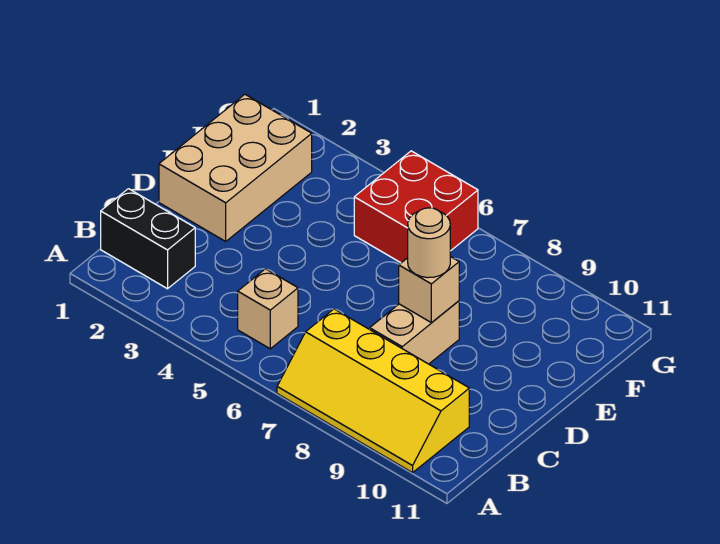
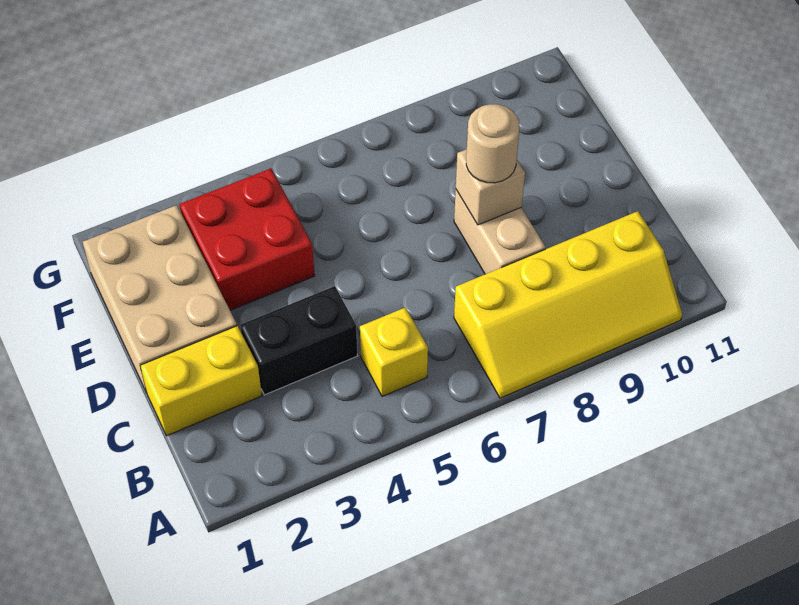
black 1x2 brick [101,189,195,289] -> black 1x2 brick moved to [240,286,357,395]
tan 1x1 brick [238,269,298,349] -> yellow 1x1 brick [360,307,428,397]
none -> yellow 1x2 brick [140,326,262,436]
red 2x2 brick [354,151,478,263] -> red 2x2 brick moved to [179,169,315,310]

